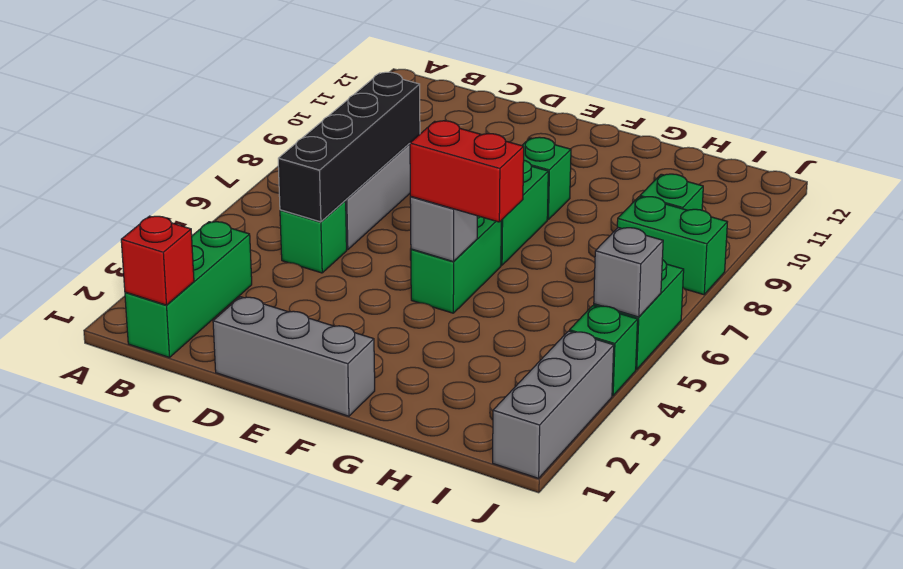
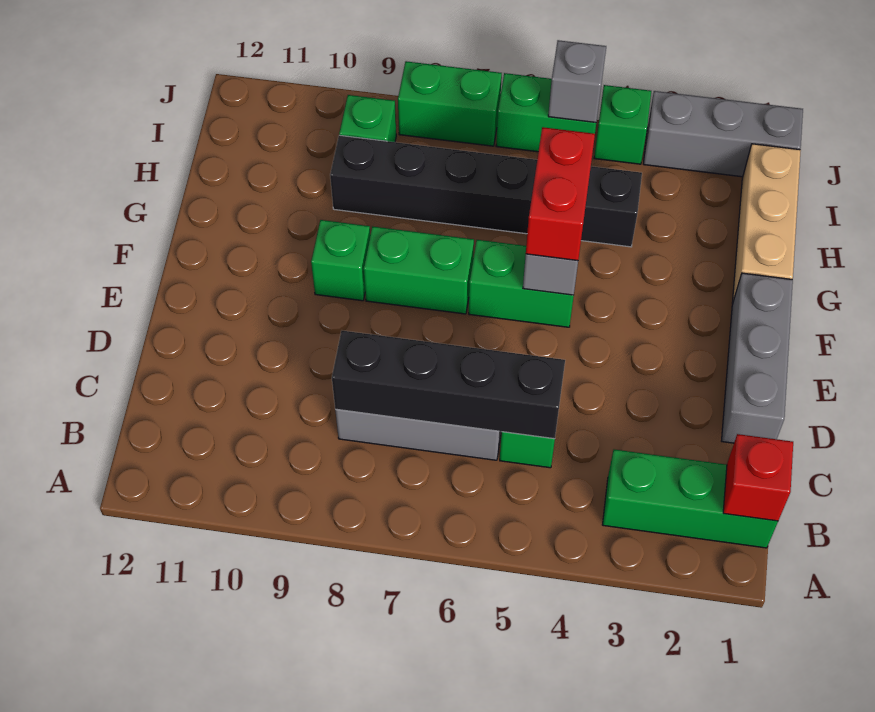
none -> tan 1x3 brick [732,144,801,304]
none -> black 1x6 brick [330,135,642,247]
green 1x2 brick [617,197,727,295] -> green 1x2 brick turned to [398,61,502,146]

